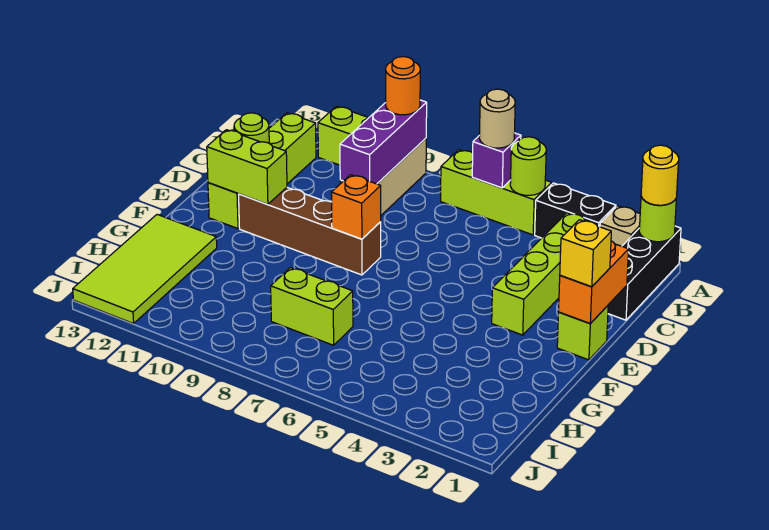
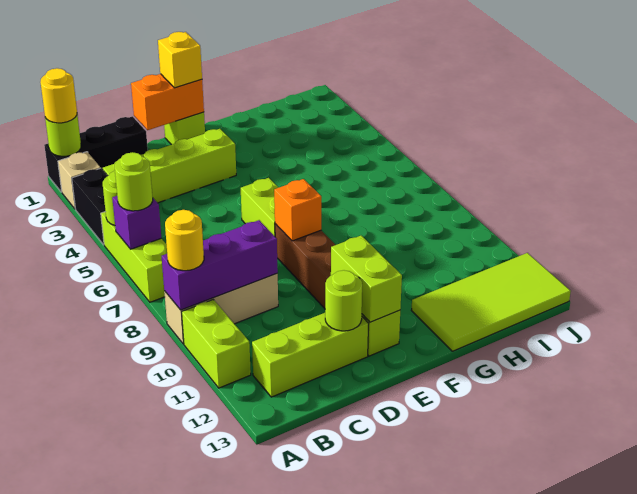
tan 1x1 round brick [479,89,515,148] -> lime 1x1 round brick [115,152,153,211]
orange 1x1 round brick [386,57,420,115] -> yellow 1x1 round brick [165,210,204,271]
lime 1x2 brick [271,268,353,345] -> lime 1x2 brick moved to [241,178,279,236]

